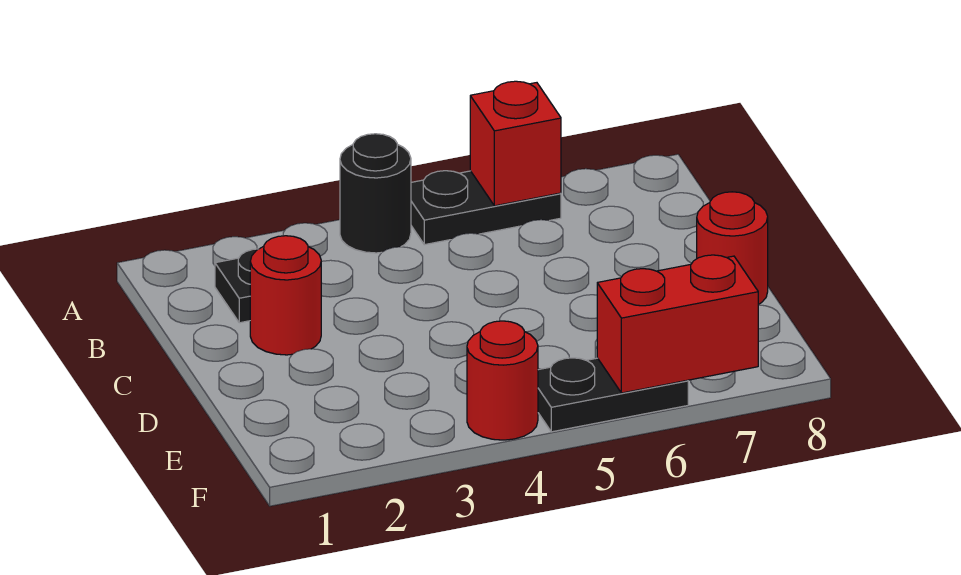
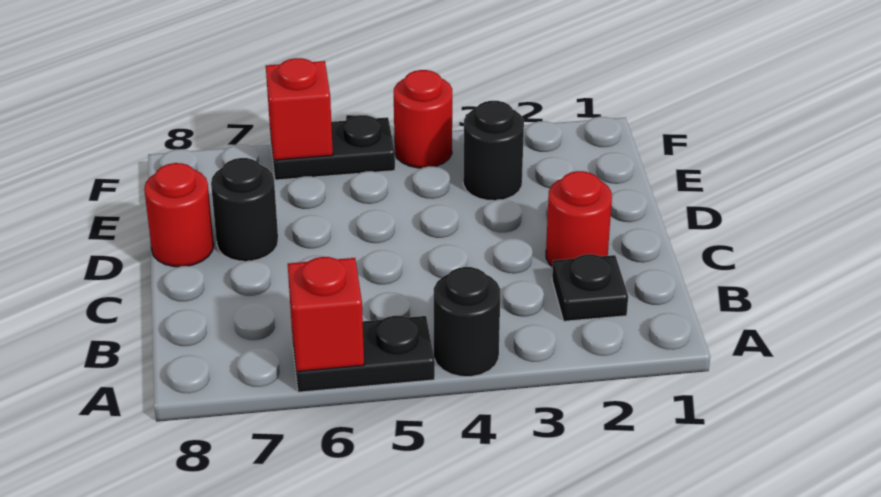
none -> black 1x1 round brick [211,158,278,261]
none -> black 1x1 round brick [463,101,524,200]
red 1x2 brick [597,255,758,393] -> red 1x1 brick [266,58,333,160]

